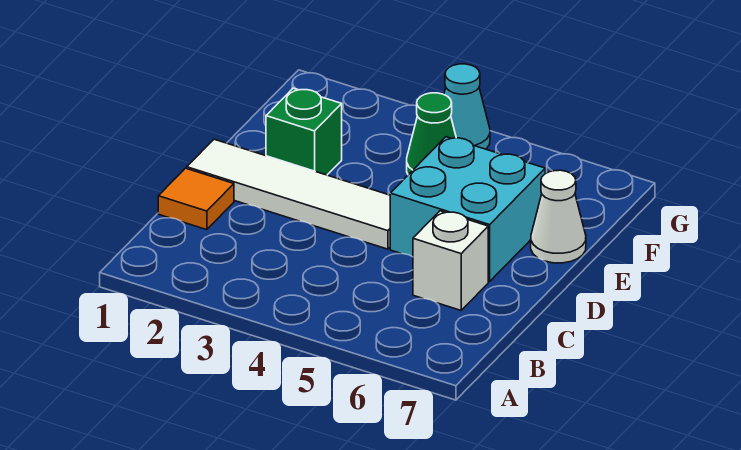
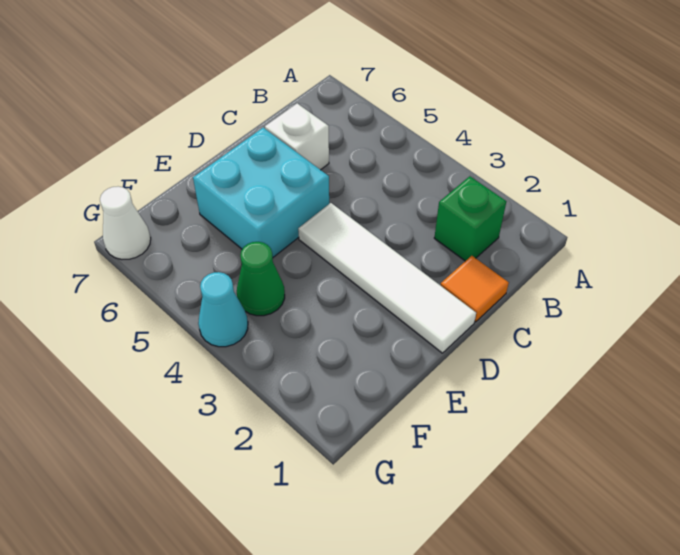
green 1x1 brick [266,88,342,175] -> green 1x1 brick moved to [434,176,506,261]
white 1x1 cone [531,170,586,263] -> white 1x1 cone moved to [100,186,151,259]

